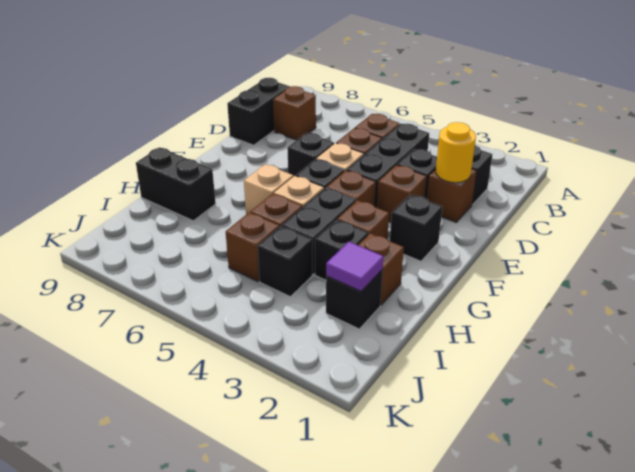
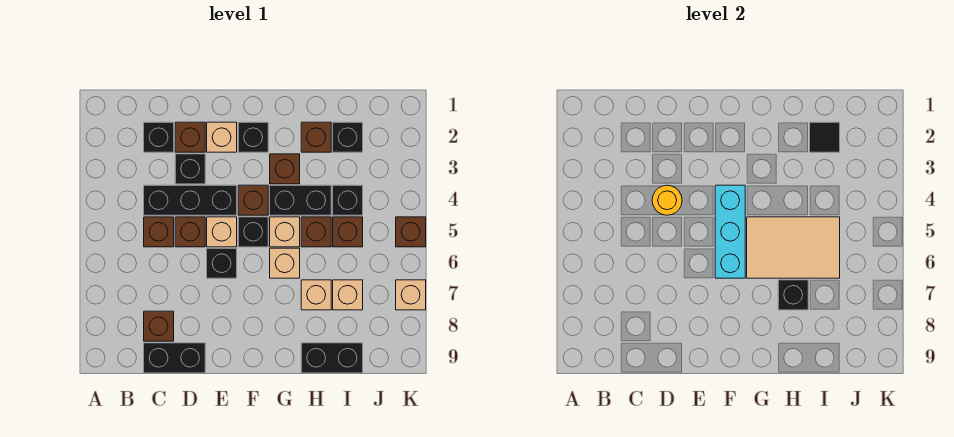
yellow 1x1 round brick [436,122,476,183] -> yellow 1x1 round brick moved to [652,185,682,215]
none -> tan 1x1 brick [207,122,237,152]
brown 1x1 brick [377,165,427,222] -> brown 1x1 brick moved to [396,217,426,247]
none -> cyan 1x3 brick [715,185,745,278]
none -> tan 2x3 tile [747,217,840,278]
black 1x1 brick [315,220,369,280] -> black 1x1 brick moved to [778,280,808,310]
none -> tan 1x1 brick [301,280,331,310]
black 1x2 brick [136,147,216,221] -> black 1x2 brick turned to [301,343,363,373]
purple 1x1 tile [326,242,383,291] -> black 1x1 tile [810,122,840,152]
none -> tan 1x1 brick [333,280,363,310]
none -> tan 1x1 brick [396,280,426,310]

